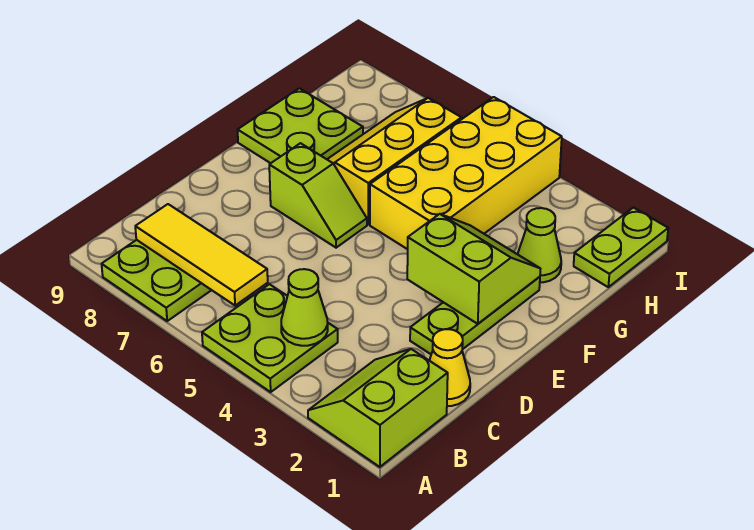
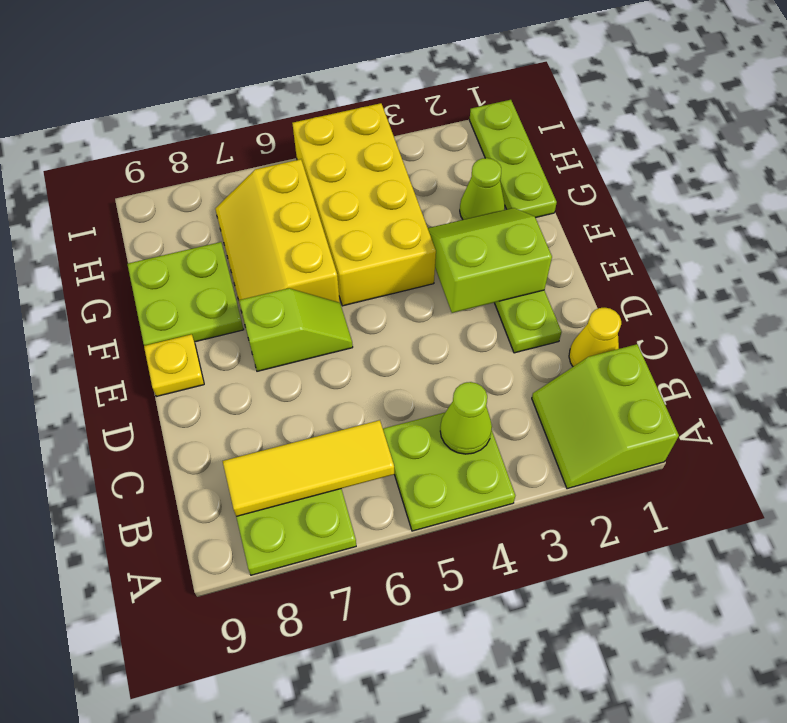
none -> yellow 1x1 plate [144,334,204,397]
lime 1x2 plate [574,208,668,287] -> lime 1x3 plate [470,100,557,218]

